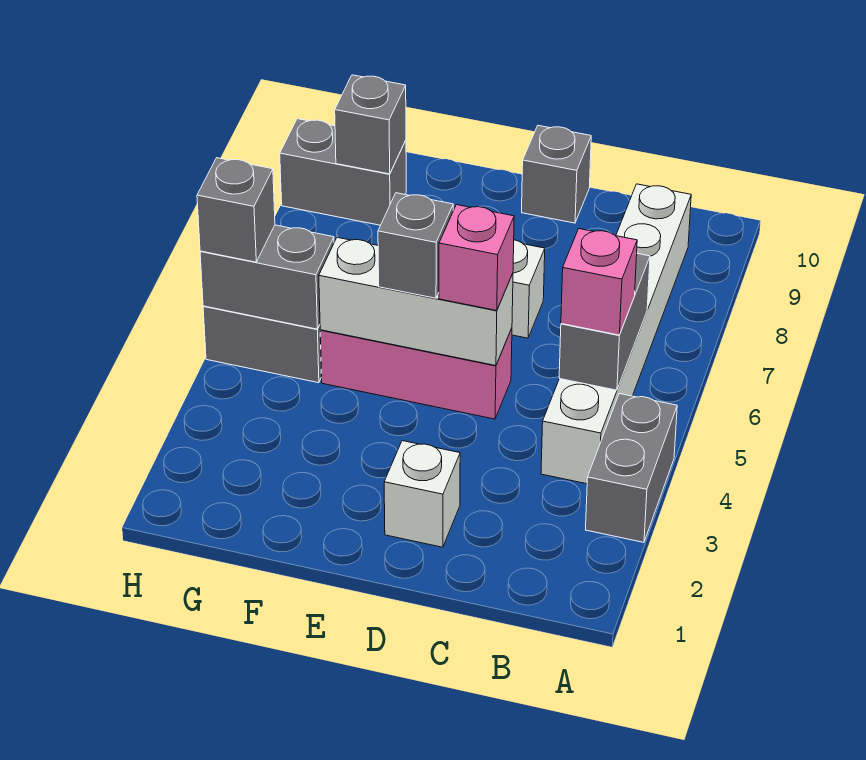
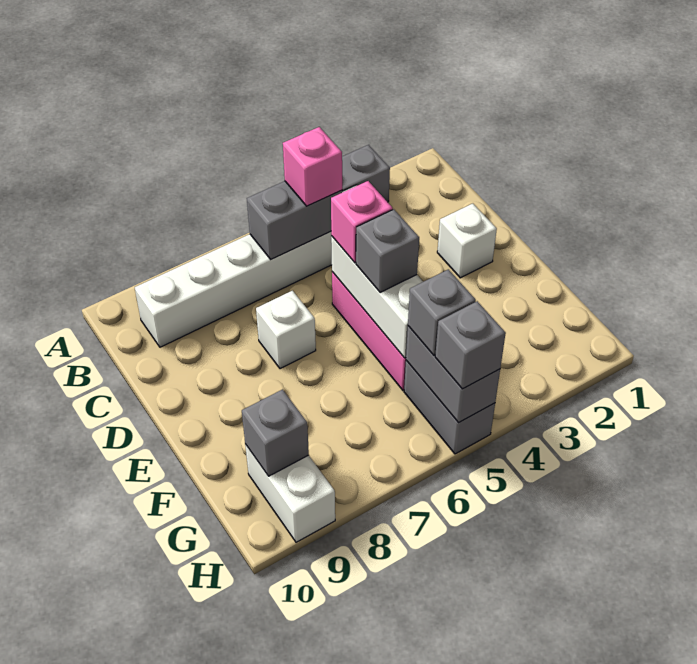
grey 1x1 brick [522,126,591,223] -> grey 1x1 brick moved to [408,269,476,355]
grey 1x2 brick [280,119,406,225] -> white 1x2 brick [245,444,335,542]

